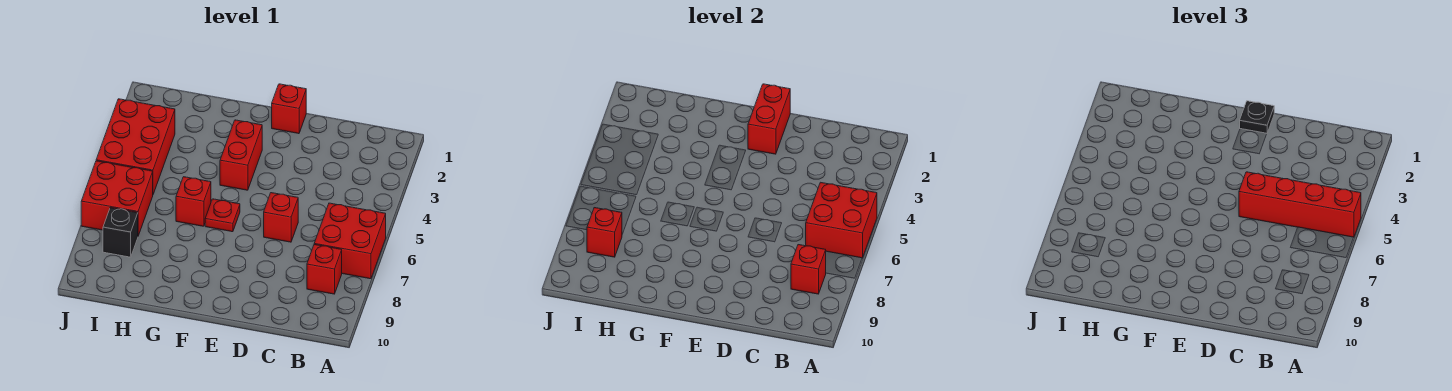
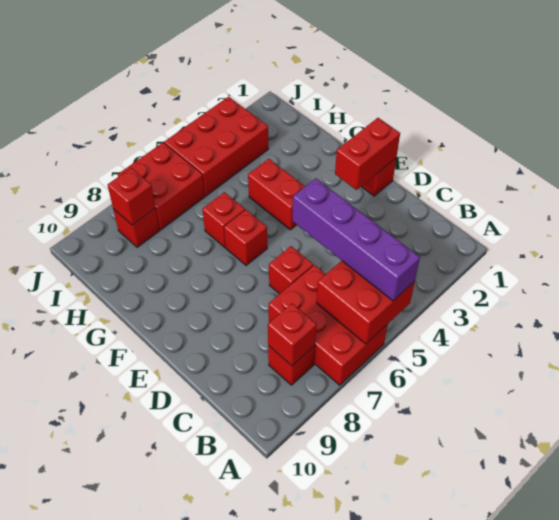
red 1x4 brick [1239,172,1361,237] -> purple 1x4 brick [292,179,420,301]
red 2x2 brick [314,203,386,279] -> red 2x3 brick [269,265,388,385]
black 1x1 plate [1240,101,1274,133] -> none
red 1x2 brick [220,120,262,190] -> red 1x2 brick turned to [248,159,305,230]
red 1x1 plate [205,199,240,232] -> red 1x1 brick [224,210,267,266]
black 1x1 brick [103,208,138,257] -> red 1x1 brick [113,209,160,247]

